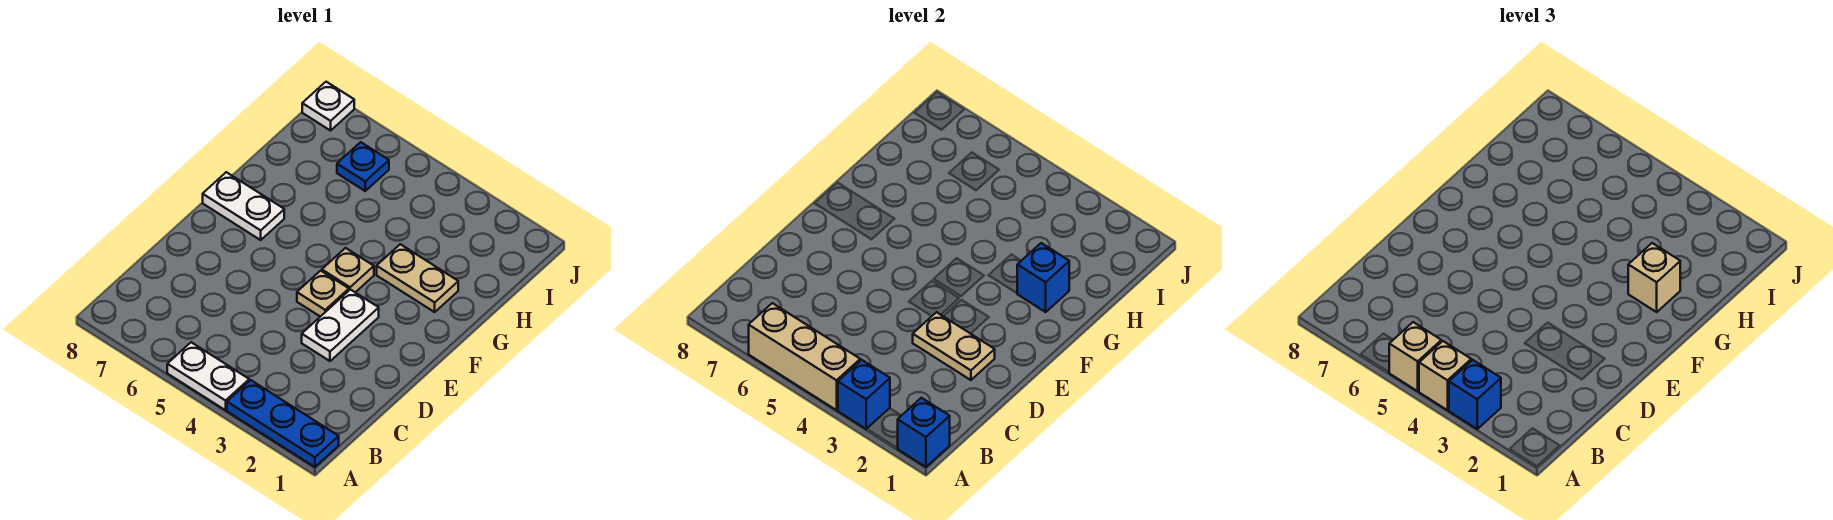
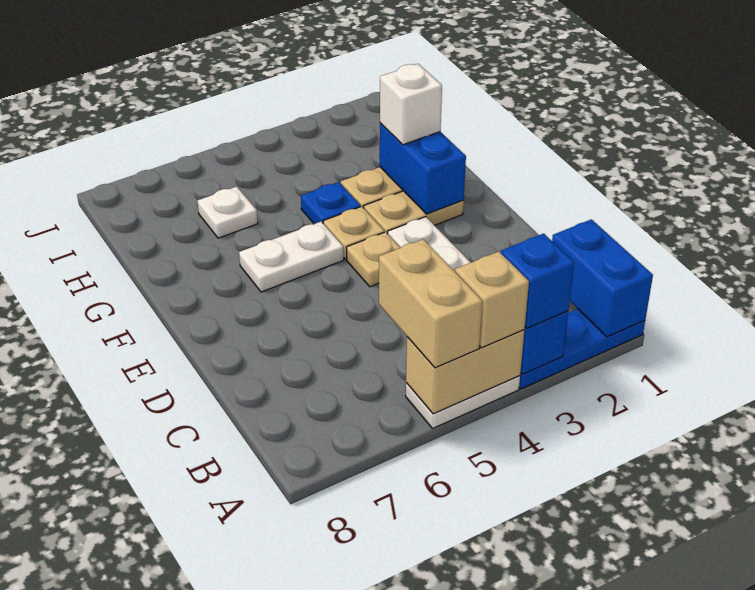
blue 1x1 brick [897,398,950,467] -> blue 1x2 brick [552,219,653,337]
tan 1x3 brick [749,303,860,410] -> tan 1x2 brick [406,330,524,414]
tan 1x1 brick [1389,322,1441,391] -> tan 1x2 brick [379,239,482,368]
tan 1x2 plate [913,312,995,380] -> tan 1x2 plate moved to [364,191,464,234]
white 1x2 plate [203,172,284,240] -> white 1x2 plate moved to [239,222,344,292]
blue 1x1 brick [1017,243,1069,312] -> blue 1x2 brick [380,123,466,214]
tan 1x1 brick [1628,243,1680,312] -> white 1x1 brick [380,64,442,145]
blue 1x1 plate [337,142,389,191] -> blue 1x1 plate moved to [301,182,361,224]
white 1x1 plate [302,82,354,131] -> white 1x1 plate moved to [197,187,258,238]

